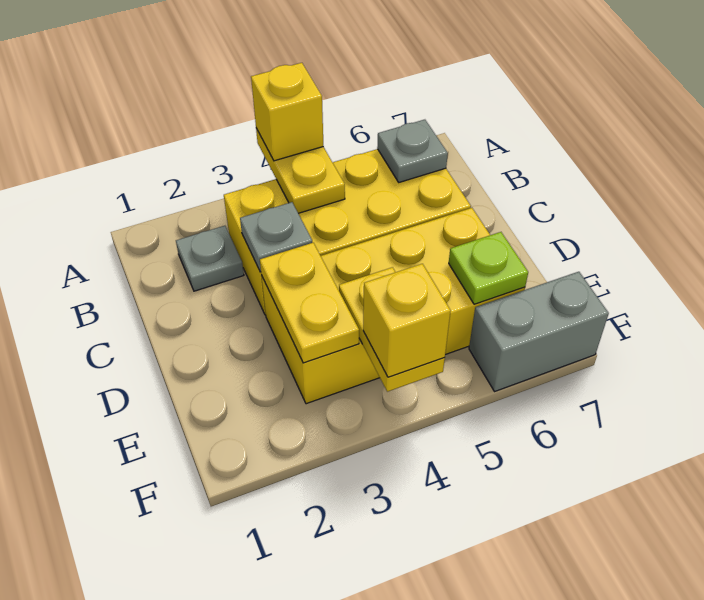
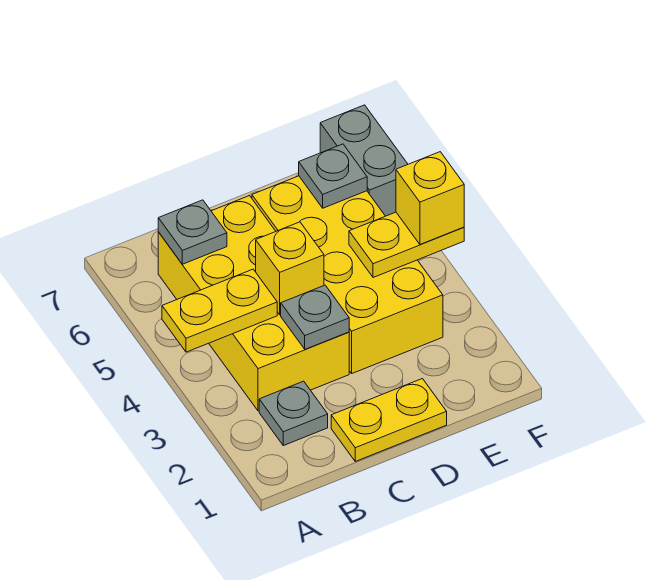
yellow 1x1 brick [251,63,324,161] -> yellow 1x1 brick moved to [256,222,324,315]
yellow 1x2 plate [260,243,359,363] -> yellow 1x2 plate moved to [331,379,447,461]
lime 1x1 plate [449,232,528,304] -> grey 1x1 plate [299,144,367,208]

